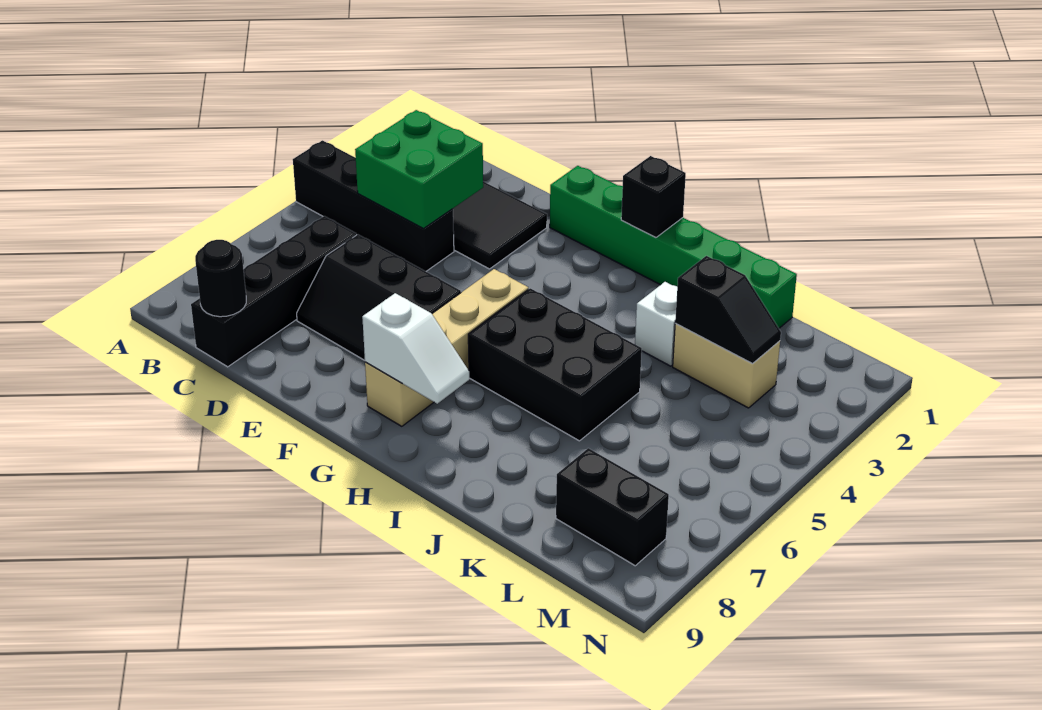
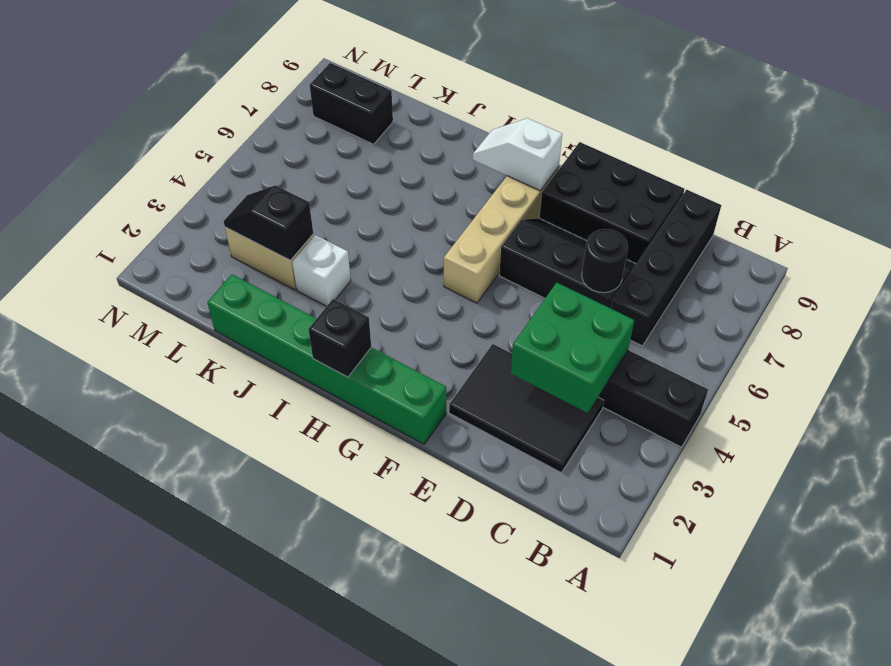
black 1x1 round brick [195,240,246,317] -> black 1x1 round brick moved to [582,229,628,293]
black 2x3 brick [468,288,642,441] -> black 2x3 brick moved to [539,142,684,264]

